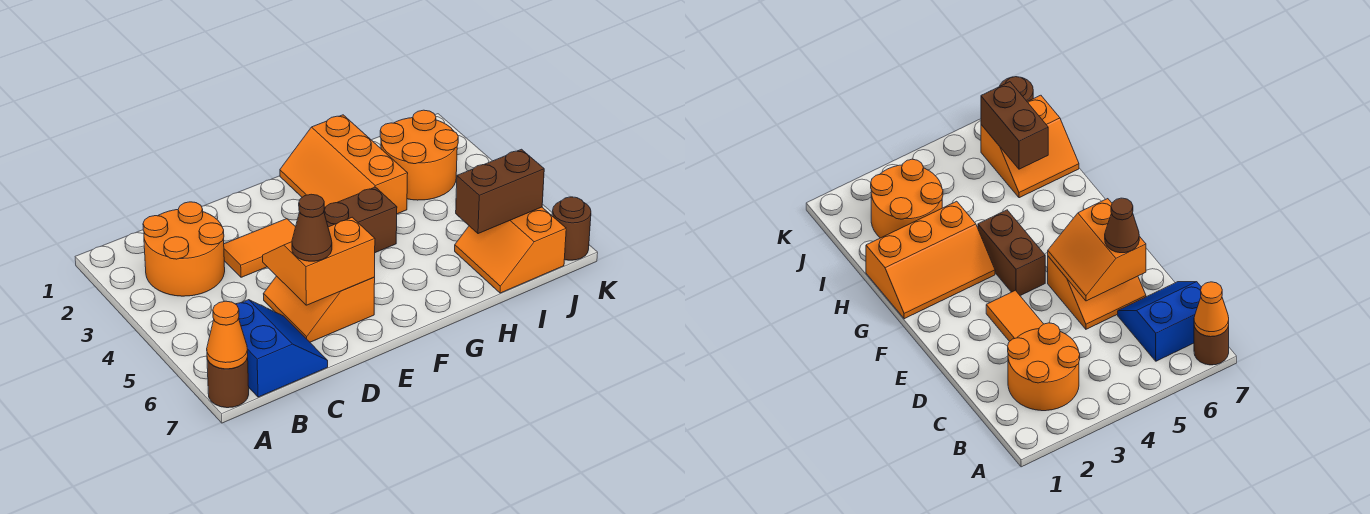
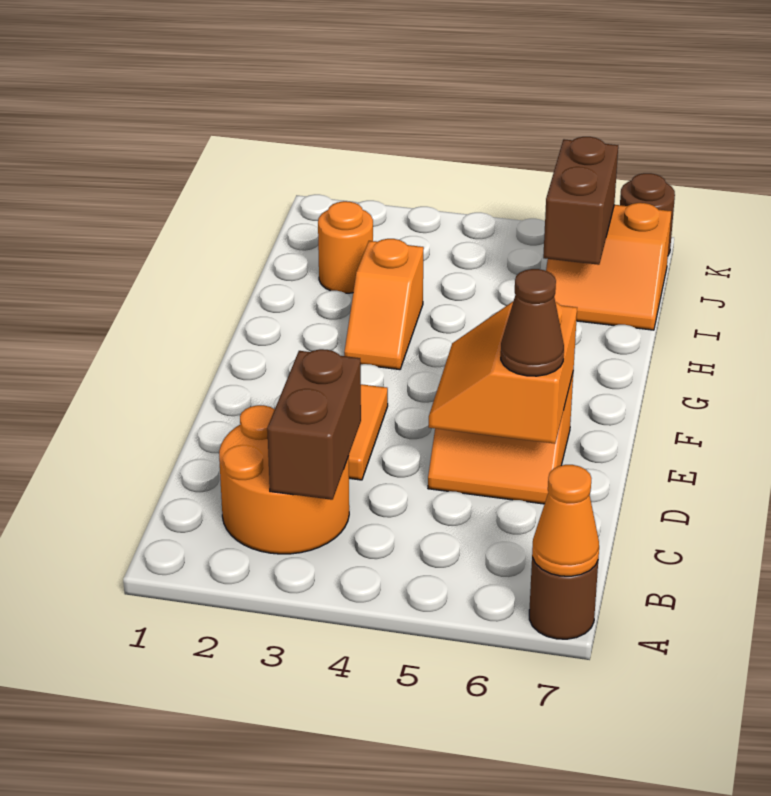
blue 2x2 slope [236,300,328,397] -> none
brown 1x2 brick [324,187,397,253] -> brown 1x2 brick moved to [267,349,361,500]
orange 2x3 slope [280,115,408,214] -> orange 1x2 slope [344,239,424,370]
orange 2x2 round brick [380,110,458,200] -> orange 1x1 round brick [318,201,373,293]

